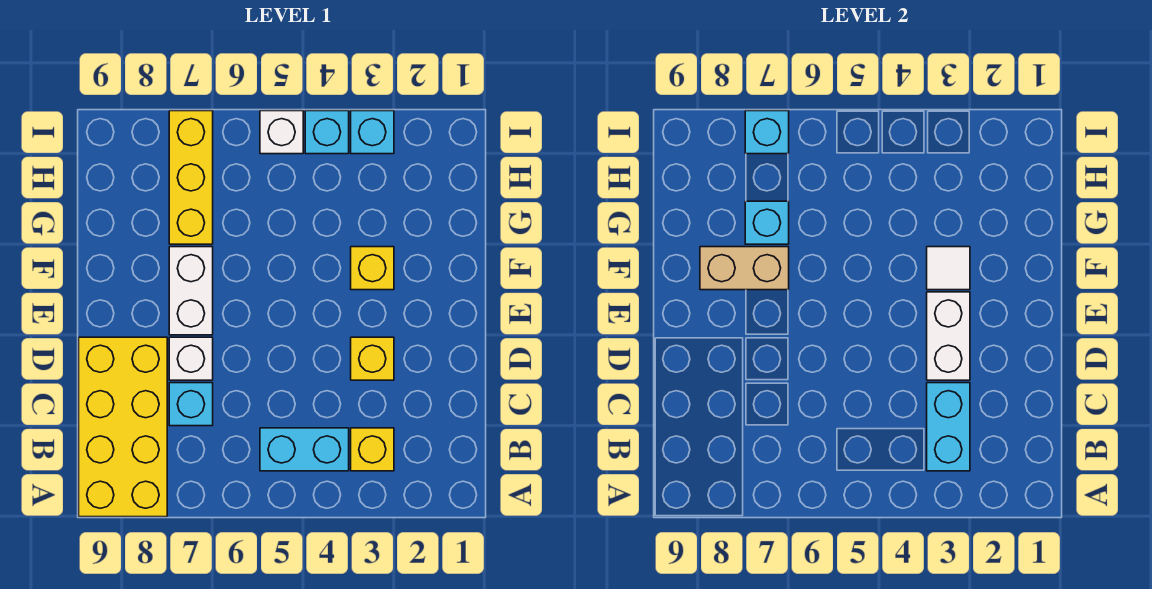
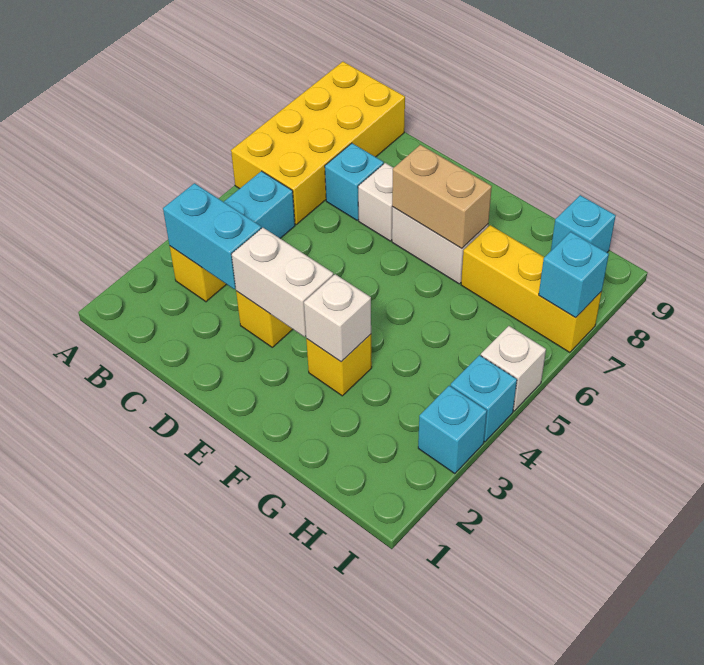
yellow 2x4 brick [79,337,167,517] -> yellow 2x4 brick turned to [231,62,405,224]
white 1x1 tile [927,247,970,290] -> white 1x1 brick [304,274,371,362]
tan 1x2 brick [700,247,789,290] -> tan 1x2 brick turned to [392,145,492,248]
cyan 1x1 brick [745,201,789,244] -> cyan 1x1 brick moved to [551,195,616,252]

